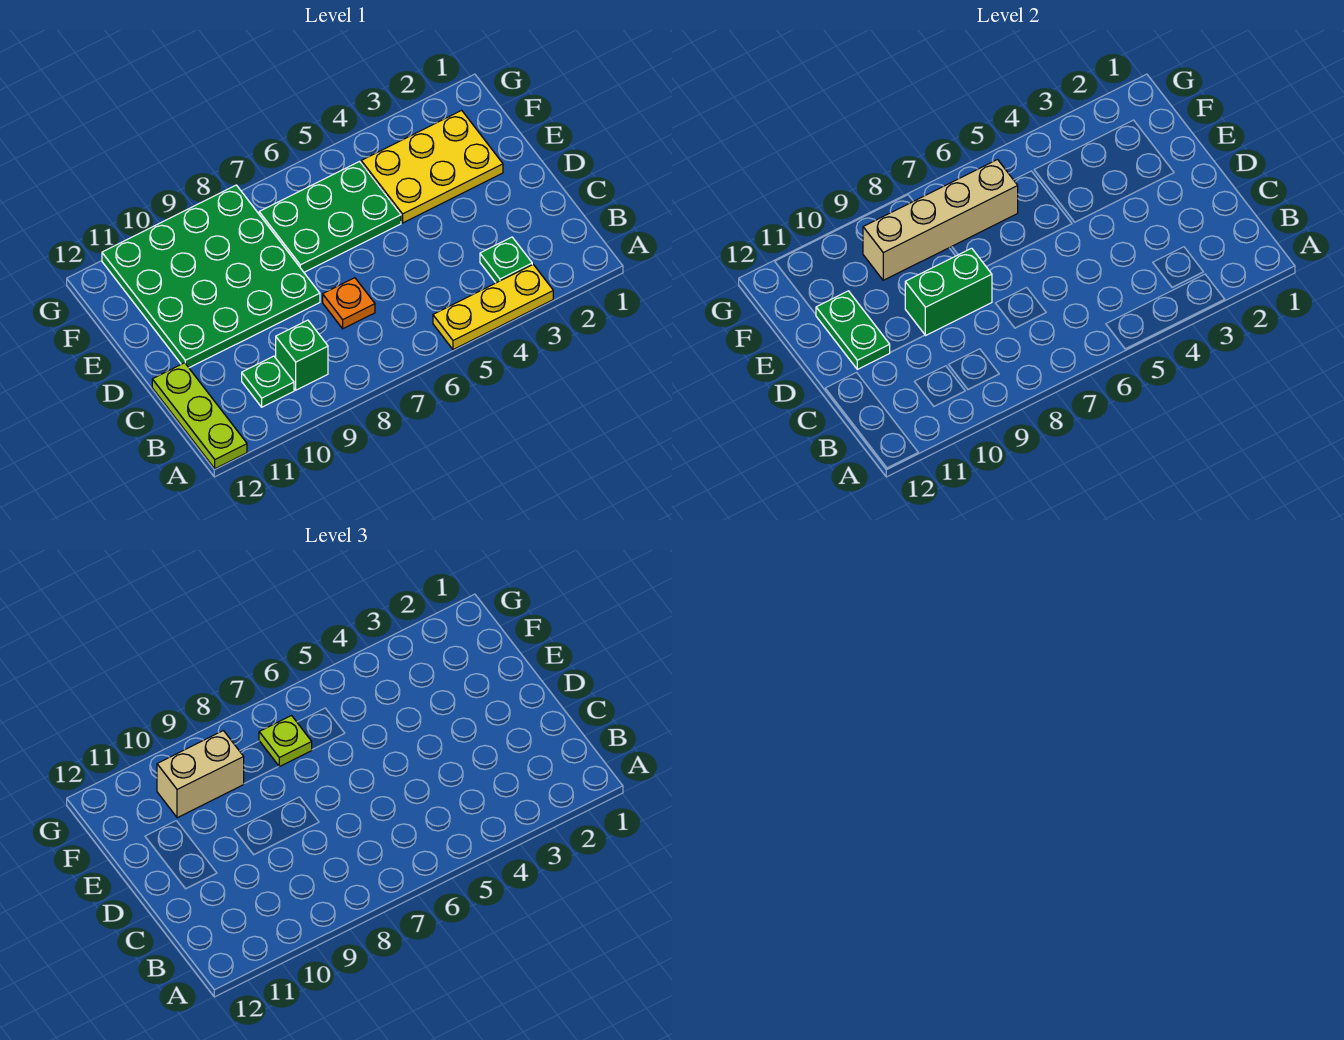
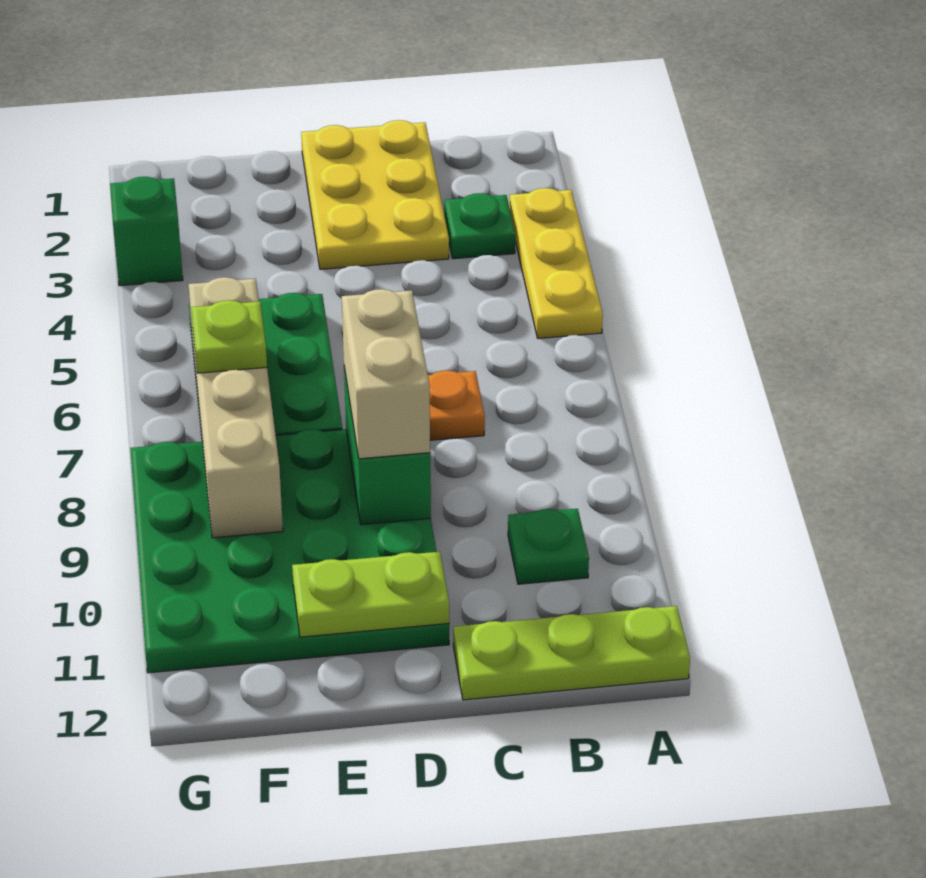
green 1x1 brick [276,320,328,390] -> green 1x1 brick moved to [110,177,183,286]
green 1x2 plate [816,291,890,369] -> lime 1x2 plate [292,552,449,637]
yellow 2x3 plate [361,110,503,223] -> yellow 2x3 plate moved to [301,120,449,269]
tan 1x2 brick [157,731,244,818] -> tan 1x2 brick moved to [342,289,430,459]

